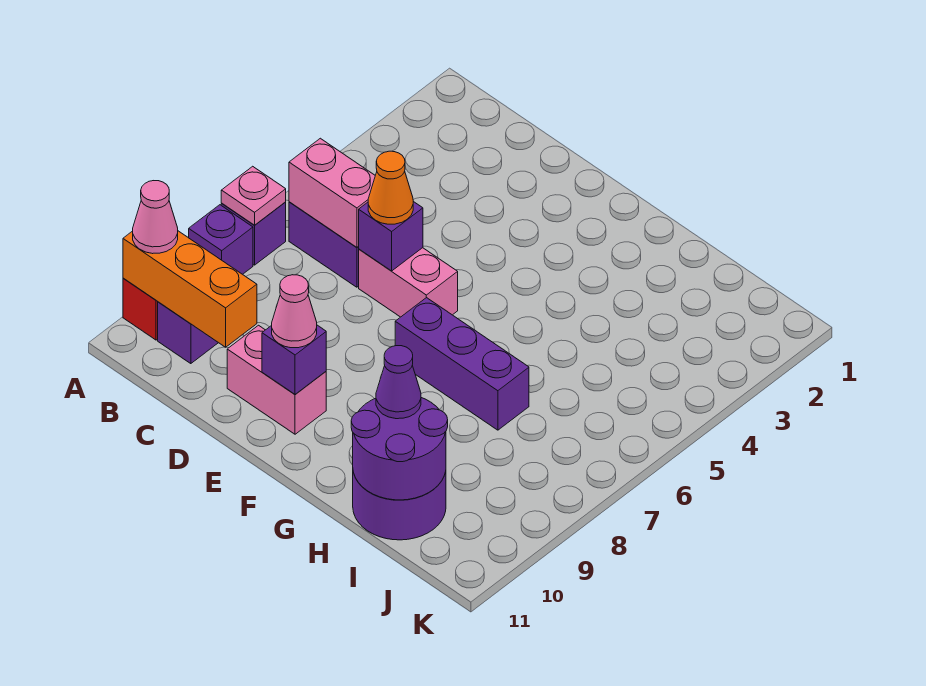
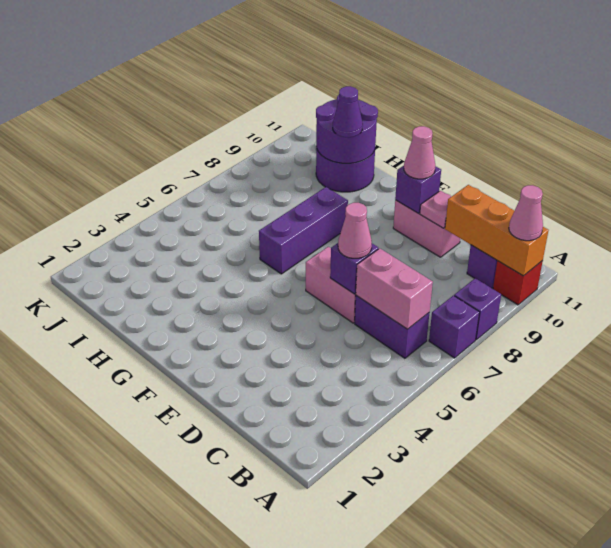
pink 1x1 plate [221,166,286,225] -> pink 1x1 plate moved to [420,191,451,228]
orange 1x1 cone [368,151,413,224] -> pink 1x1 cone [338,203,372,258]
purple 1x3 brick [395,298,529,430] -> purple 1x3 brick turned to [259,187,348,274]

